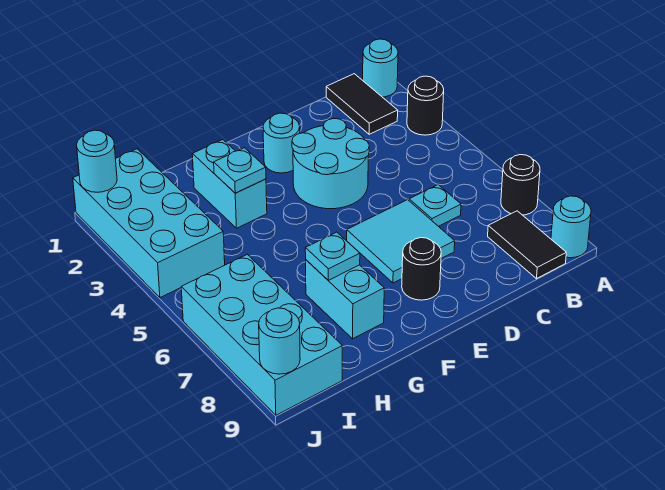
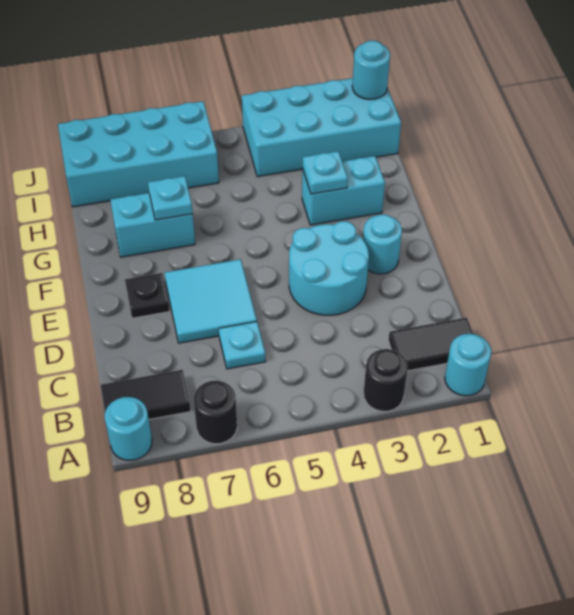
black 1x1 round brick [402,238,441,300] -> black 1x1 plate [125,273,170,318]
cyan 1x1 round brick [259,308,300,374] -> none

